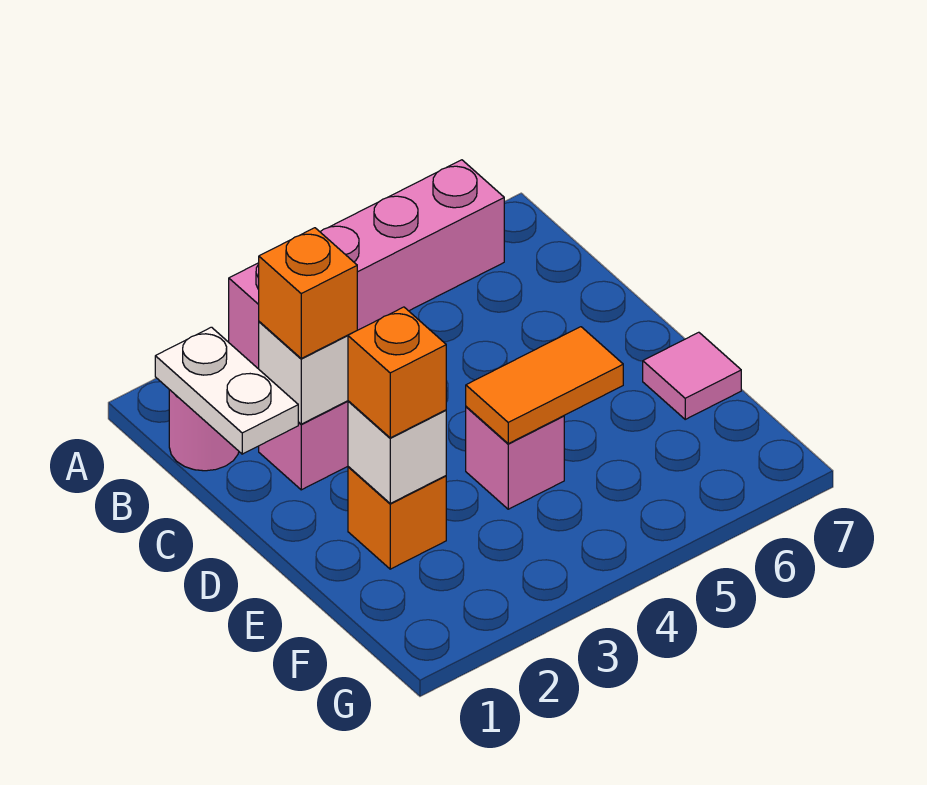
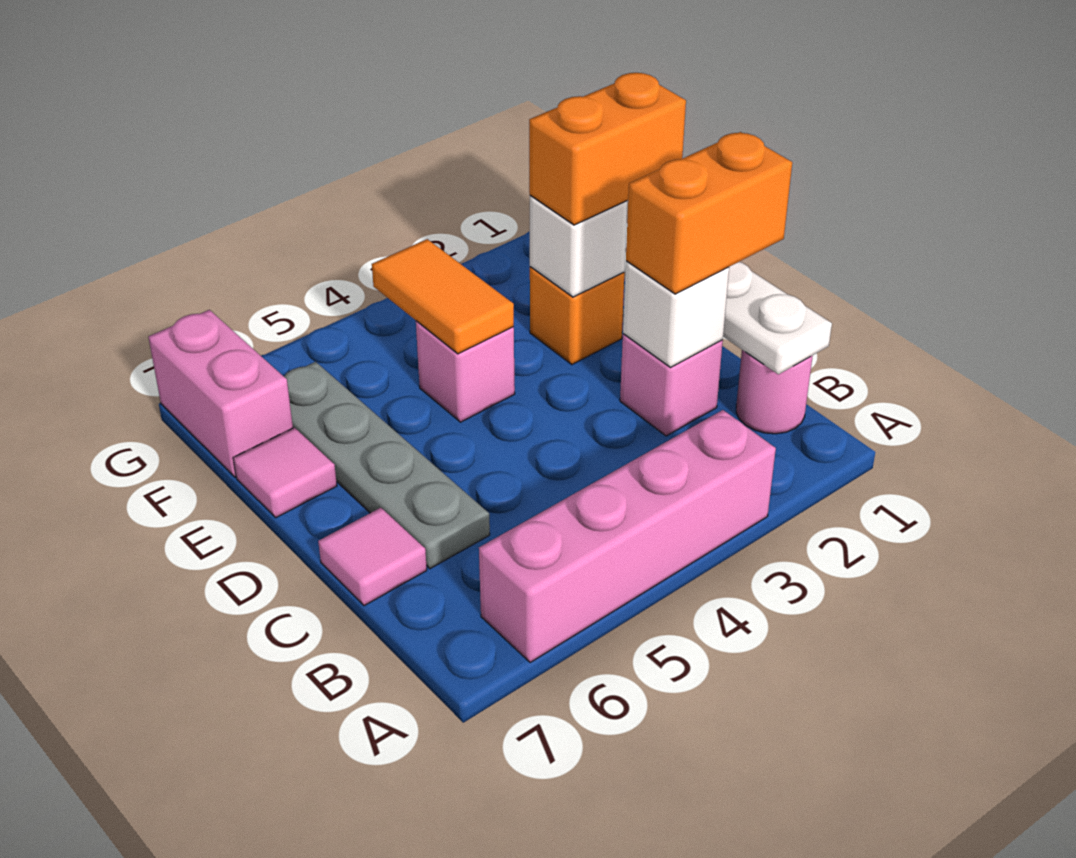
orange 1x1 brick [259,228,357,358] -> orange 1x2 brick [626,132,792,294]
none -> grey 1x4 plate [284,362,490,569]
none -> pink 1x1 tile [318,508,427,606]
orange 1x1 brick [348,307,446,438] -> orange 1x2 brick [529,73,686,225]
orange 1x2 tile [466,327,623,444] -> orange 1x2 tile turned to [372,239,514,354]
none -> pink 1x2 brick [148,310,293,477]

